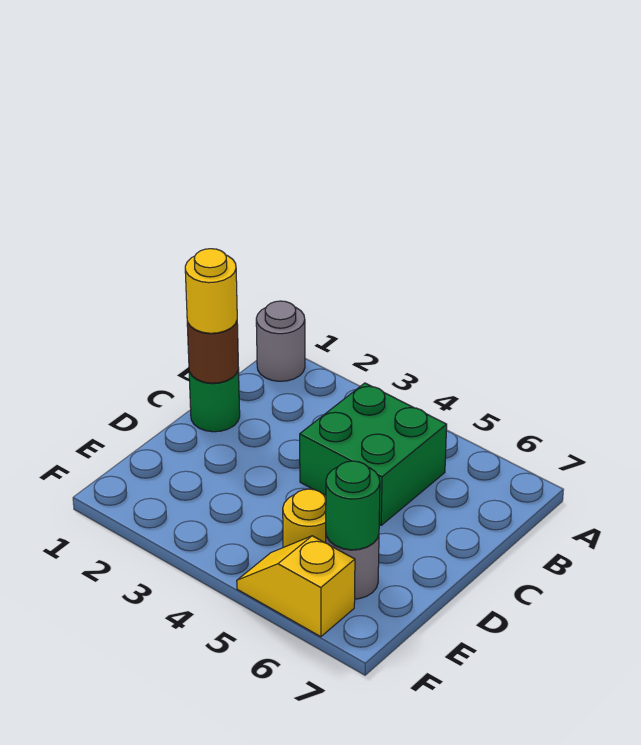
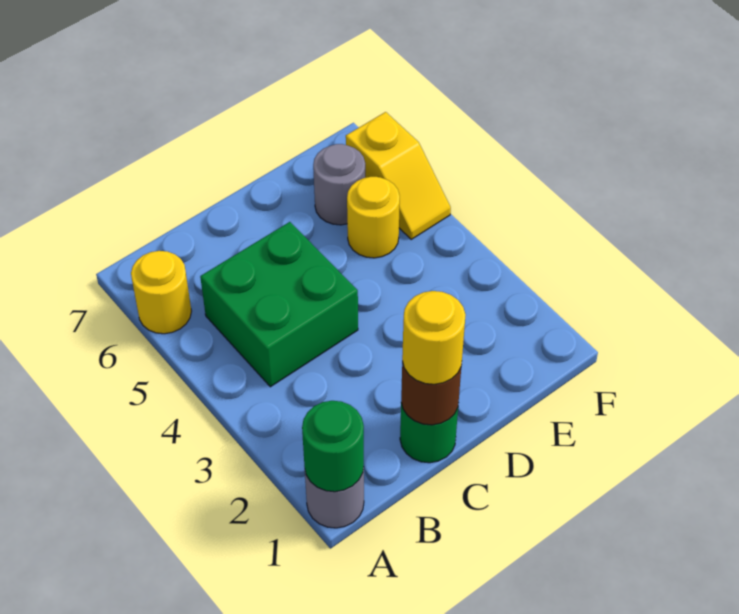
none -> yellow 1x1 round brick [131,251,191,334]
green 1x1 round brick [326,461,380,550] -> green 1x1 round brick moved to [302,401,364,492]

